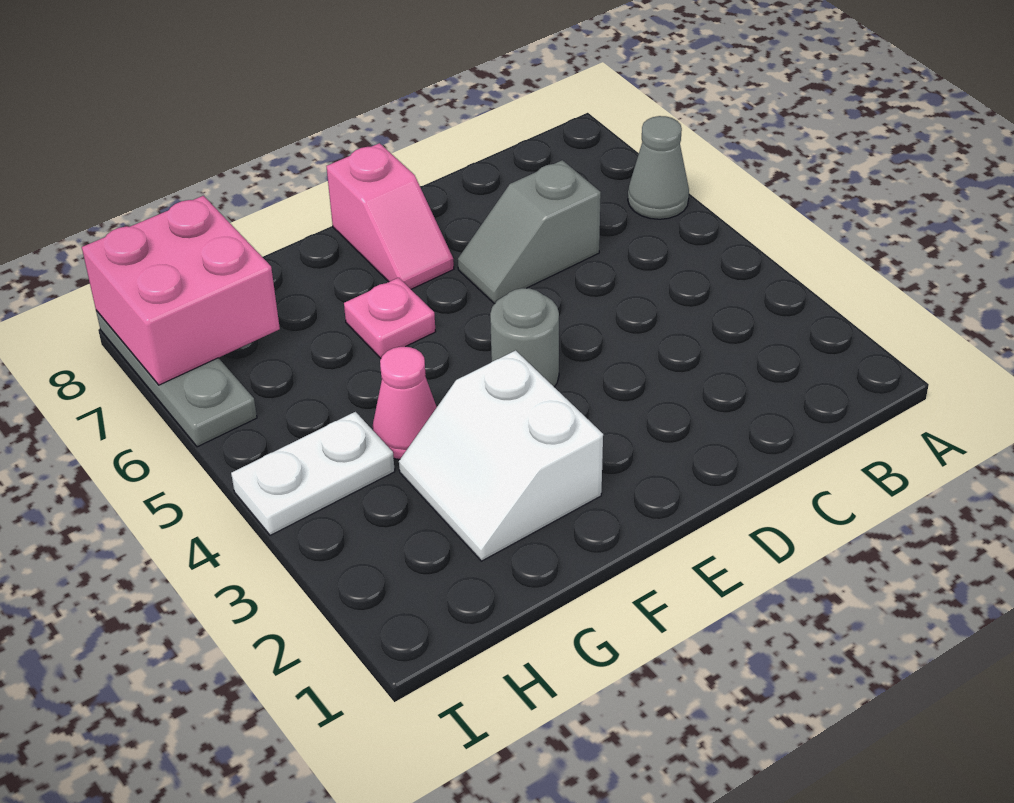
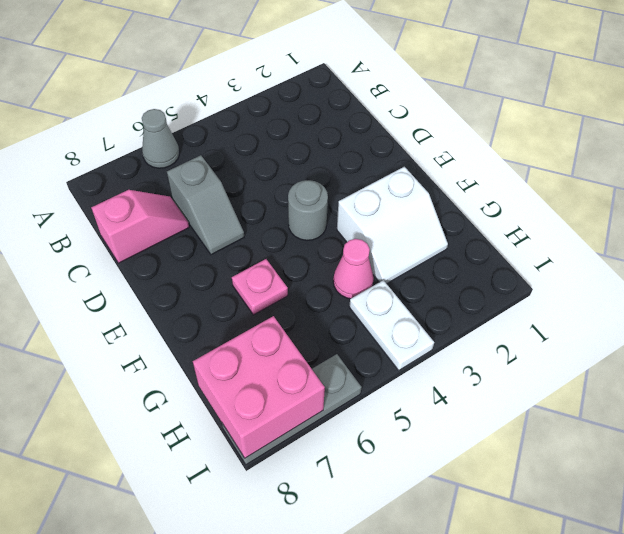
pink 1x2 slope [326,143,454,289] -> pink 1x2 slope moved to [91,190,189,263]

